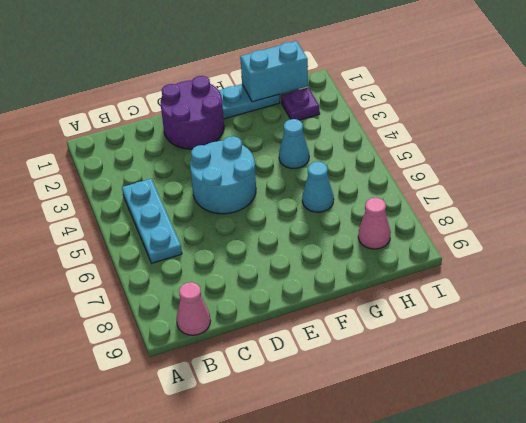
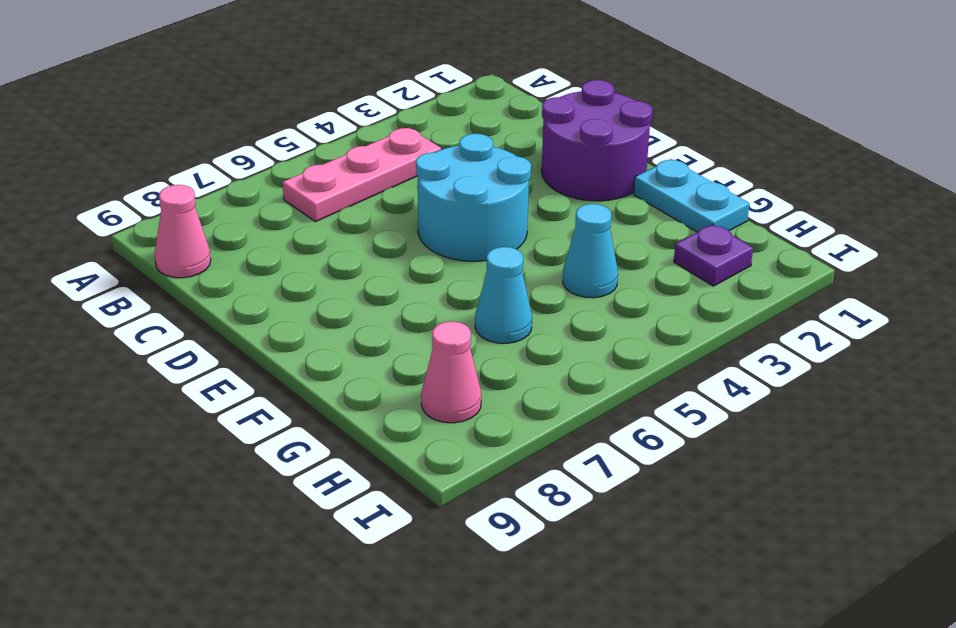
cyan 1x3 plate [122,179,182,263] -> pink 1x3 plate [283,128,441,222]
cyan 1x2 brick [240,41,308,102] -> none

